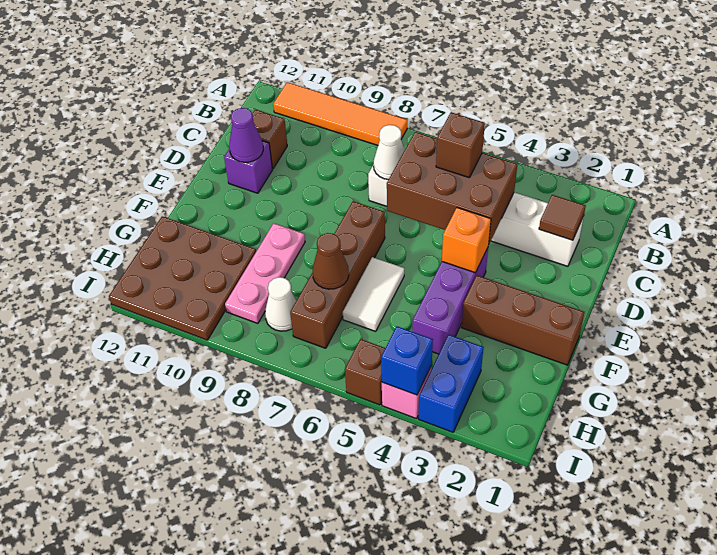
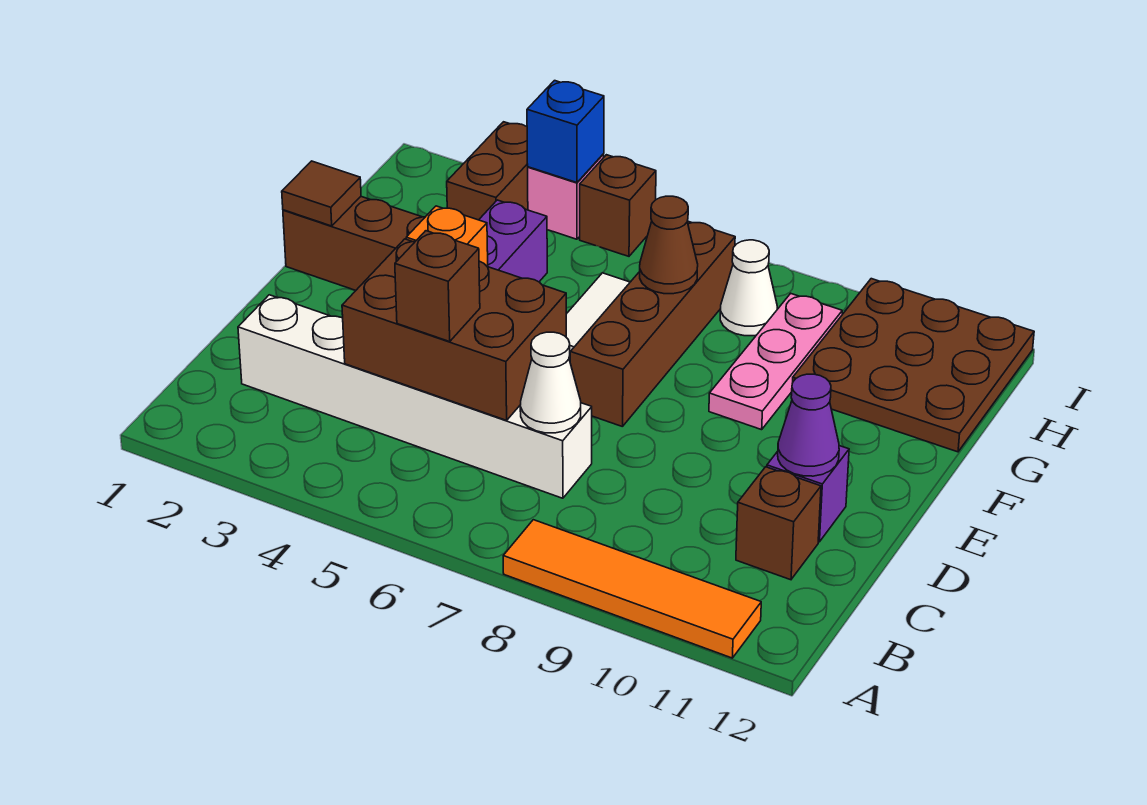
brown 1x1 tile [539,195,586,240] -> brown 1x1 tile moved to [282,161,361,226]
blue 1x2 brick [418,335,483,432] -> brown 1x2 brick [447,122,528,220]

